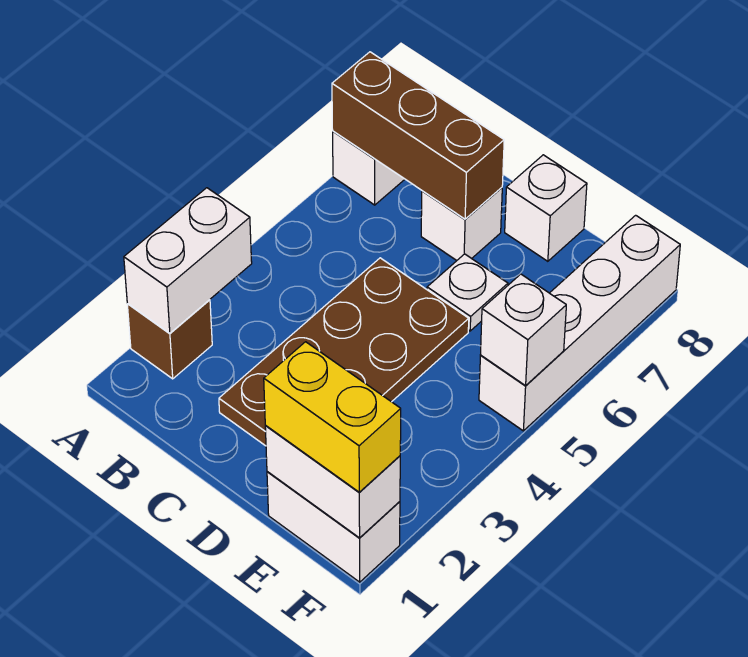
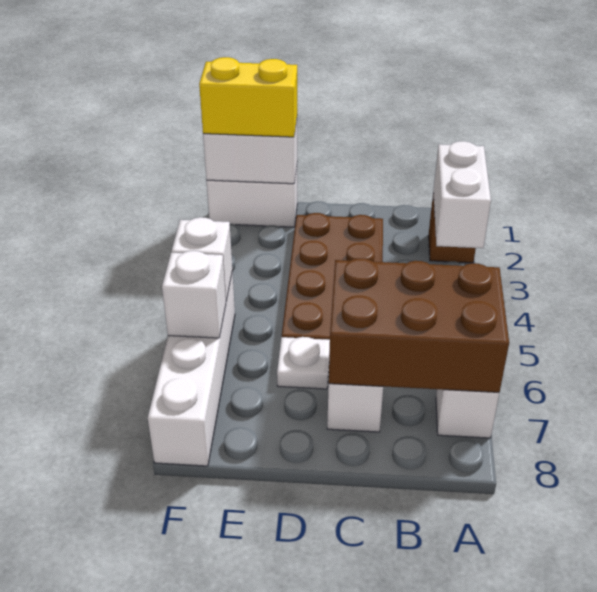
brown 1x3 brick [332,52,504,219] -> brown 2x3 brick [329,258,509,392]
white 1x1 brick [505,155,587,261] -> white 1x1 brick moved to [162,251,226,338]

